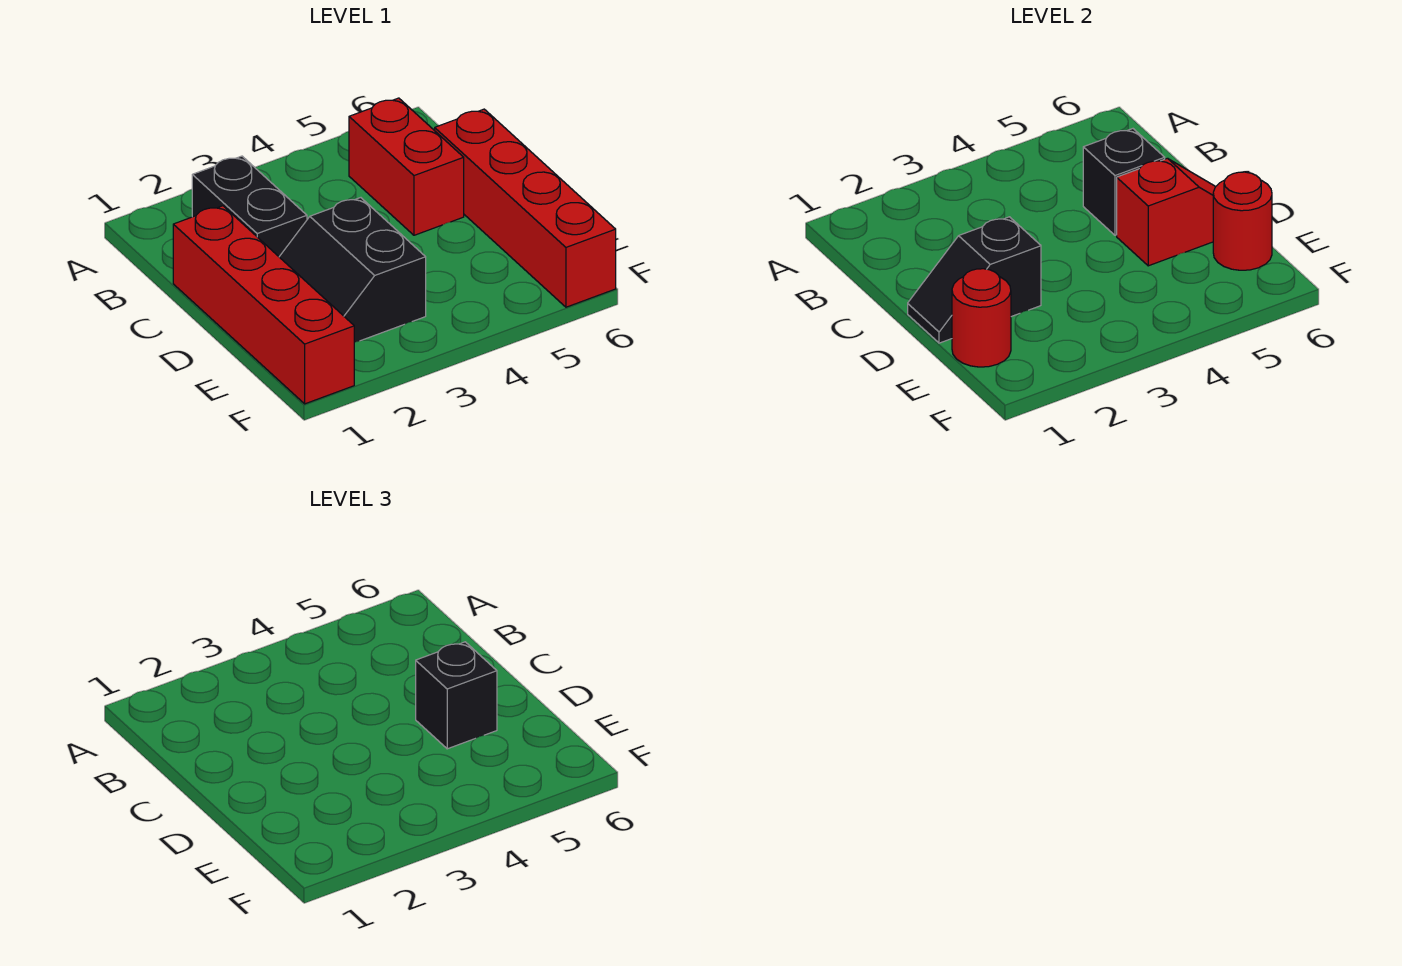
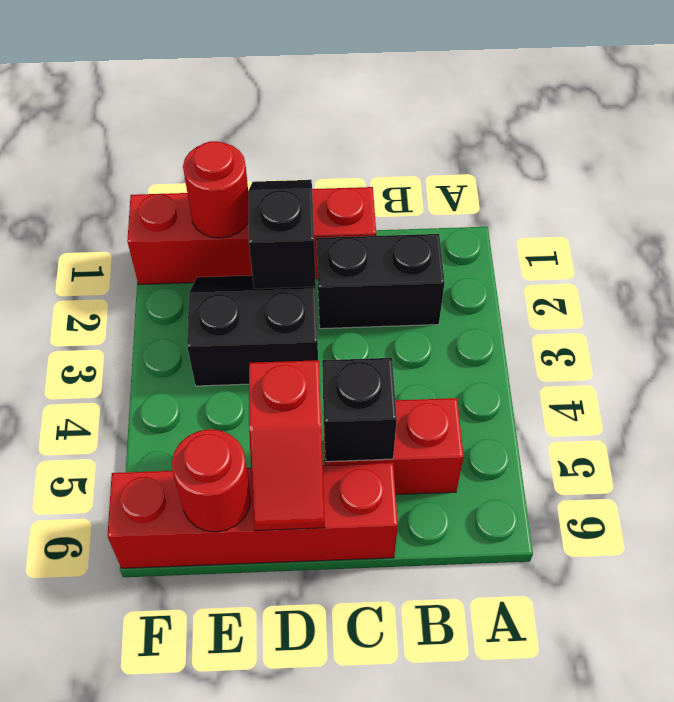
black 1x1 brick [416,642,497,749] -> none

